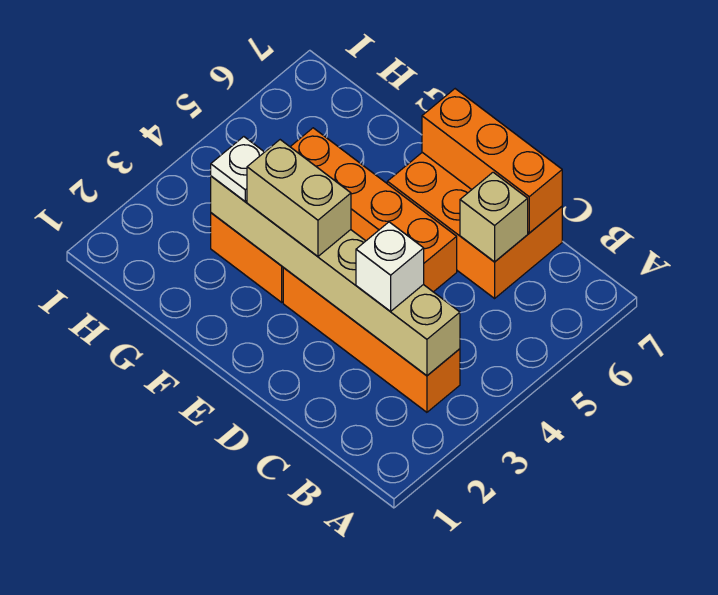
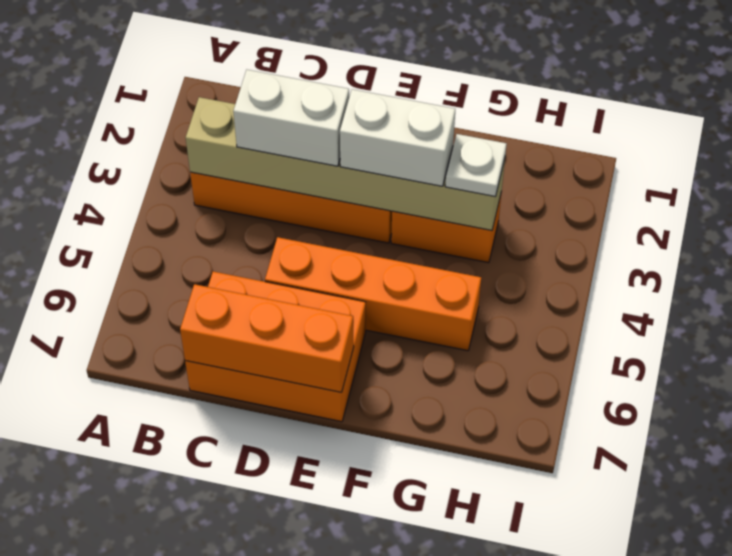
white 1x1 brick [356,222,424,312] -> white 1x2 brick [233,70,349,166]
tan 1x1 brick [460,172,528,262] -> none
tan 1x2 brick [247,140,351,256] -> white 1x2 brick [340,89,455,186]

